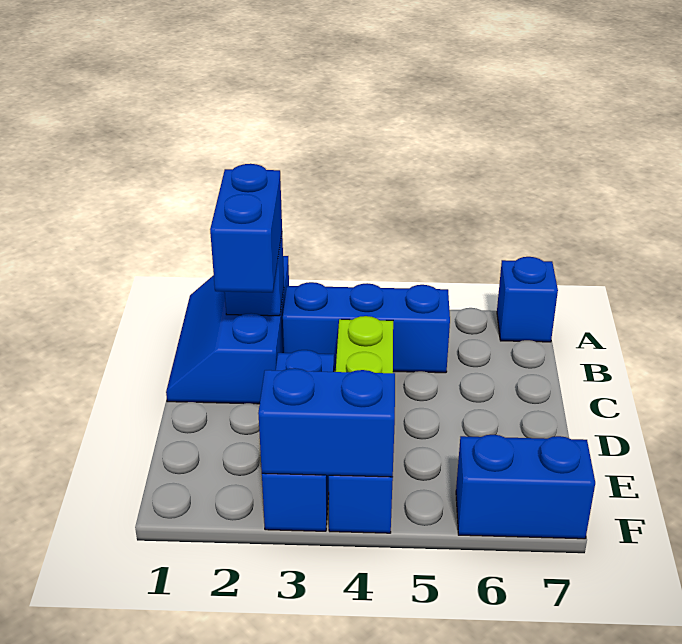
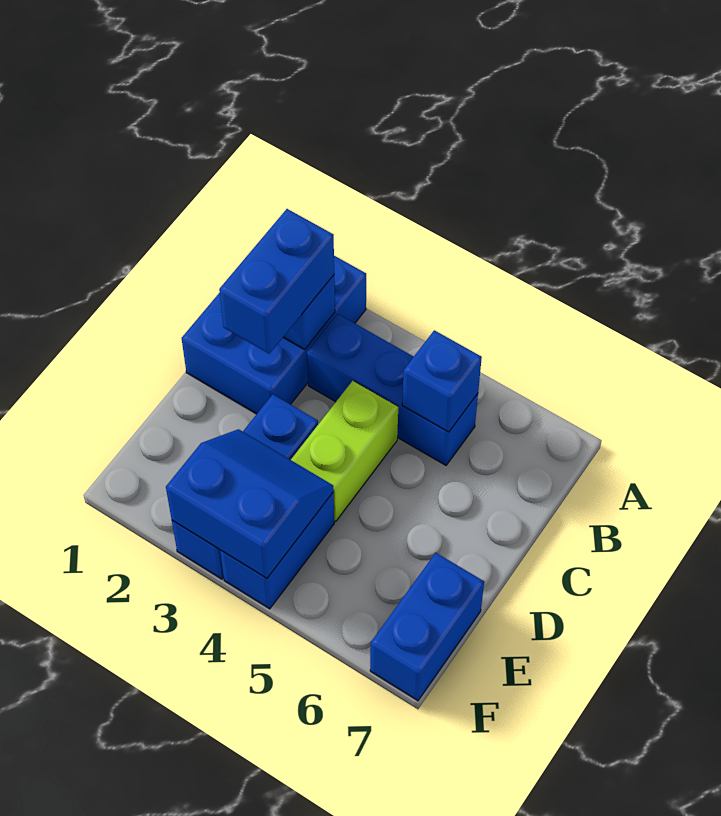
blue 2x3 slope [166,256,289,404] -> blue 2x3 brick [182,256,366,414]
blue 1x1 brick [497,257,558,342] -> blue 1x1 brick moved to [402,330,482,432]
blue 1x2 brick [456,435,595,539] -> blue 1x2 brick turned to [370,553,484,701]

